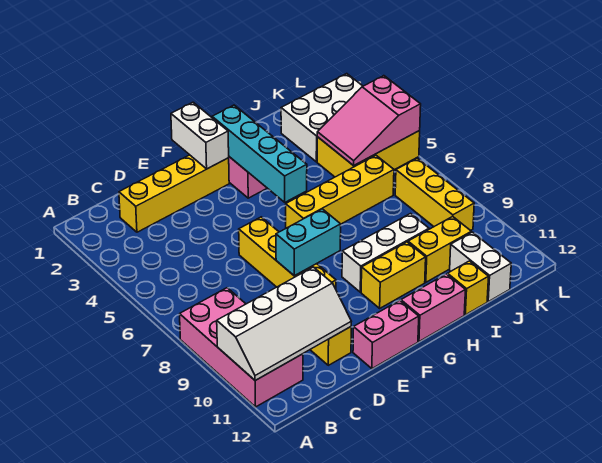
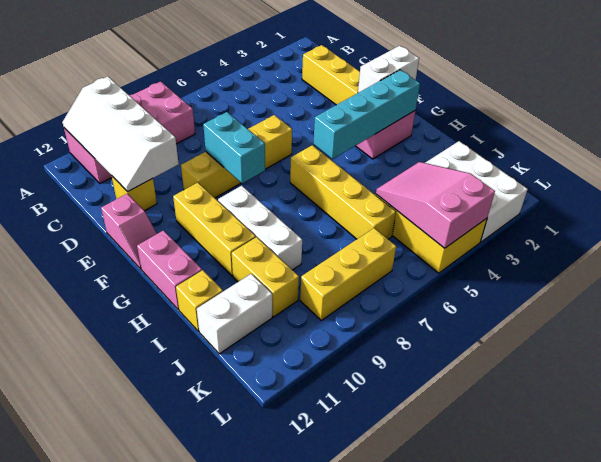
pink 1x2 brick [353,300,419,369] -> pink 1x2 slope [101,194,157,269]
yellow 1x2 brick [361,242,426,308] -> yellow 1x3 brick [173,182,256,276]

